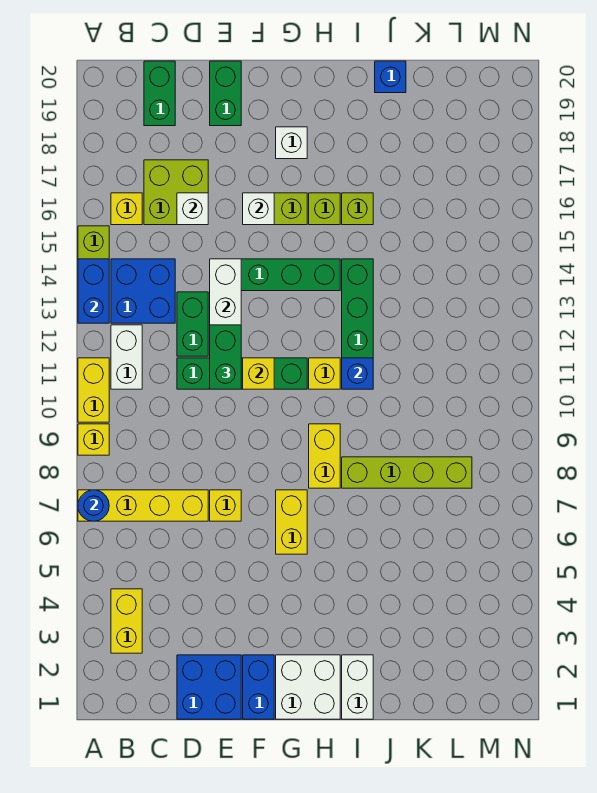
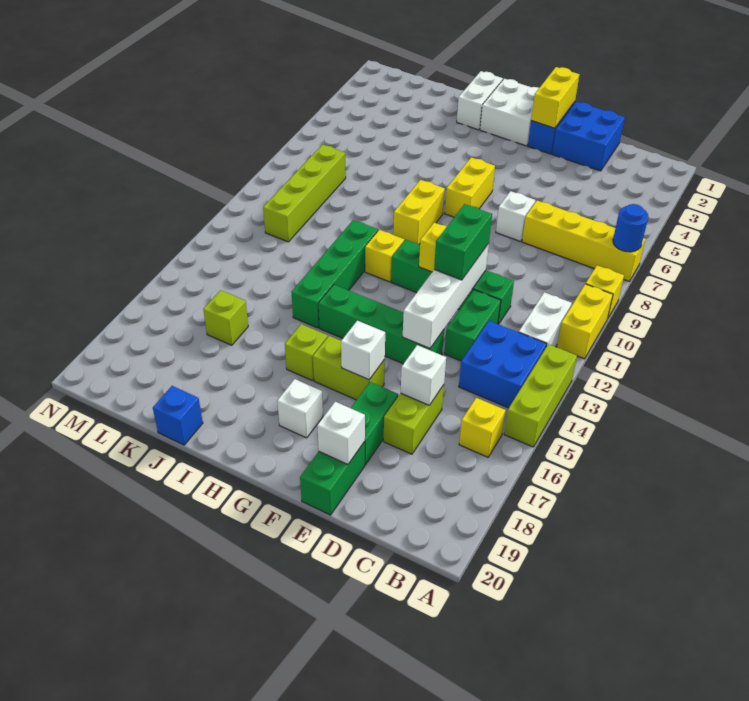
blue 1x2 brick [78,259,109,323] -> none
yellow 1x2 brick [111,589,142,653] -> yellow 1x2 brick moved to [531,67,580,128]
lime 2x2 brick [144,160,208,225] -> lime 1x2 brick [384,385,444,454]
green 1x2 brick [144,61,175,126] -> green 1x2 brick moved to [351,382,398,465]
yellow 1x1 brick [210,490,241,521] -> white 1x1 brick [496,191,535,242]
none -> white 1x1 brick [317,402,365,464]
lime 1x4 brick [342,457,472,488] -> lime 1x4 brick turned to [263,145,346,242]
blue 1x1 brick [342,358,373,389] -> none
lime 1x1 brick [342,193,373,225] -> lime 1x1 brick moved to [203,290,248,345]

